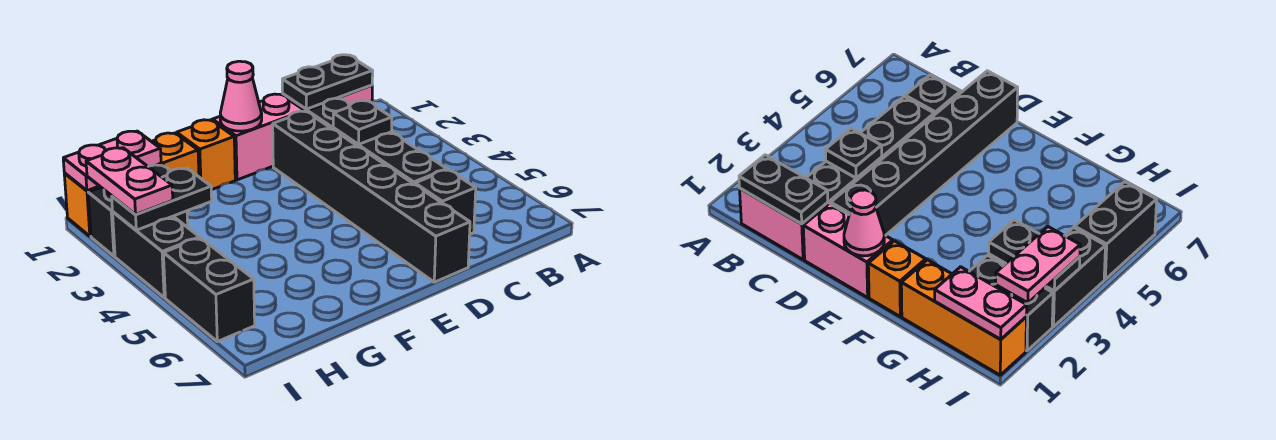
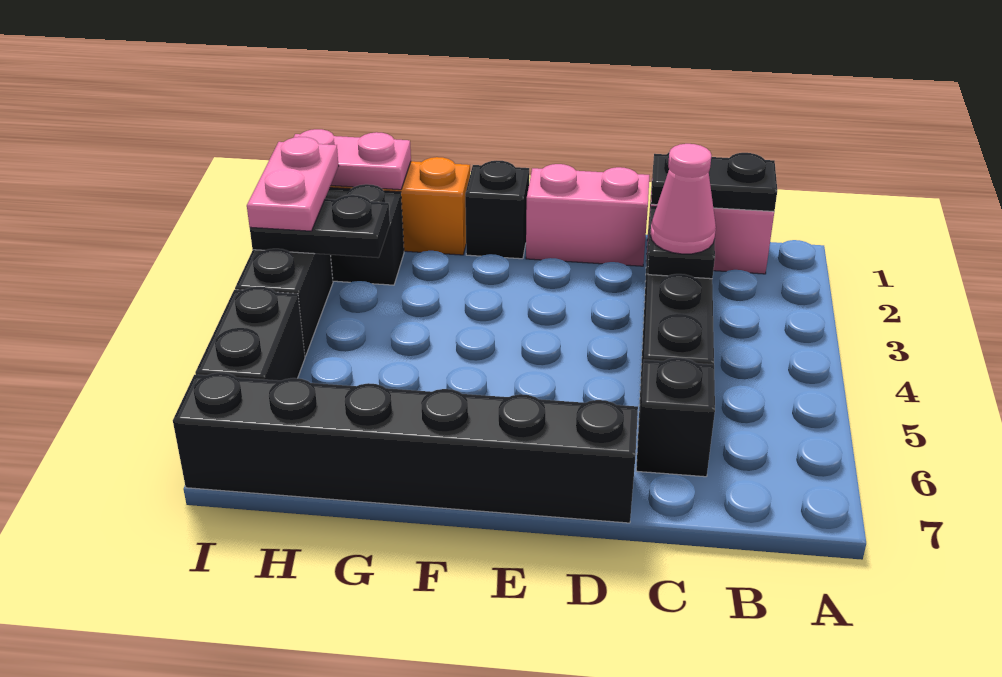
black 1x6 brick [273,111,470,282] -> black 1x6 brick turned to [173,373,638,523]
pink 1x1 cone [220,61,262,131] -> pink 1x1 cone moved to [650,144,716,254]
orange 1x1 brick [177,120,235,190] -> black 1x1 brick [465,161,529,259]

